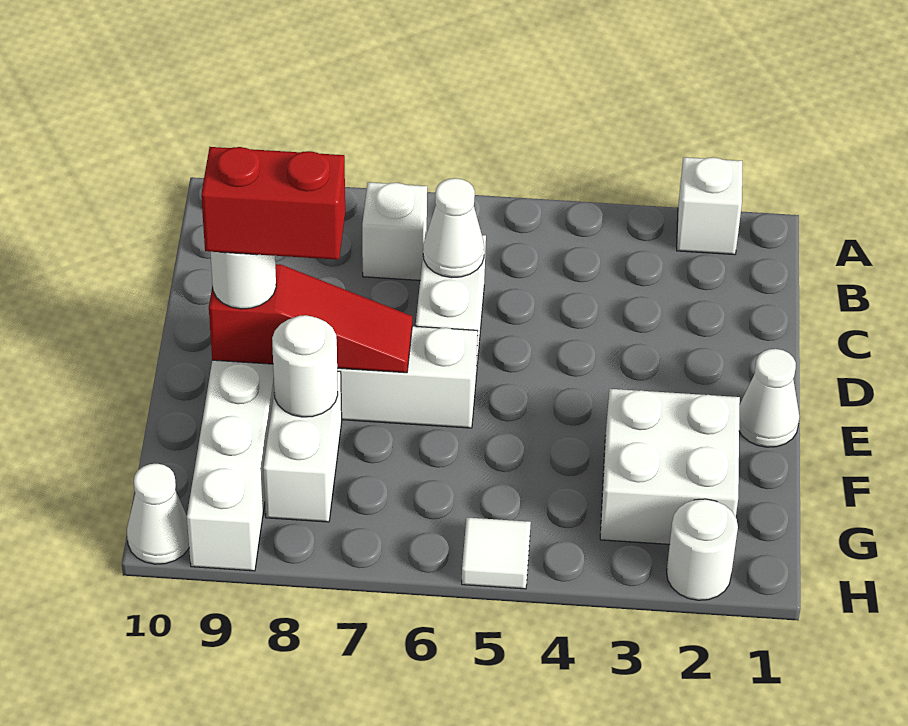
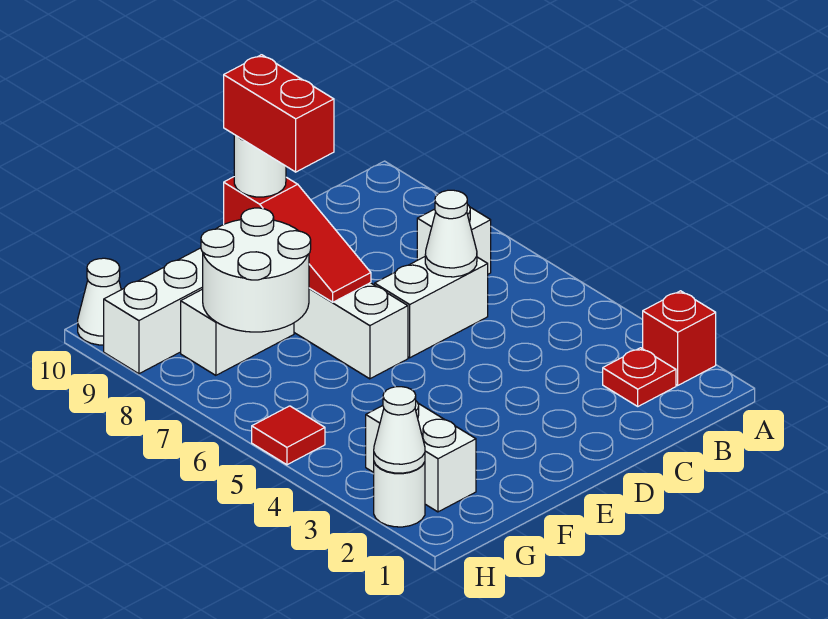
white 1x1 brick [677,157,742,255] -> red 1x1 brick [643,291,716,385]
none -> red 1x1 plate [603,348,676,406]
white 1x1 cone [739,349,800,447] -> white 1x1 cone moved to [374,387,425,473]
white 2x2 brick [600,389,740,544] -> white 1x2 brick [366,401,476,512]
white 1x1 round brick [272,315,338,417] -> white 2x2 round brick [201,208,311,332]
white 1x1 tile [462,518,531,589] -> red 1x1 tile [252,406,325,465]

